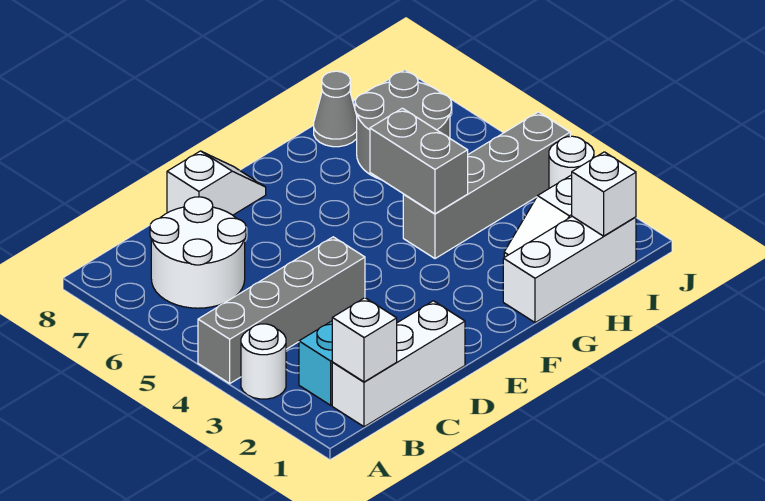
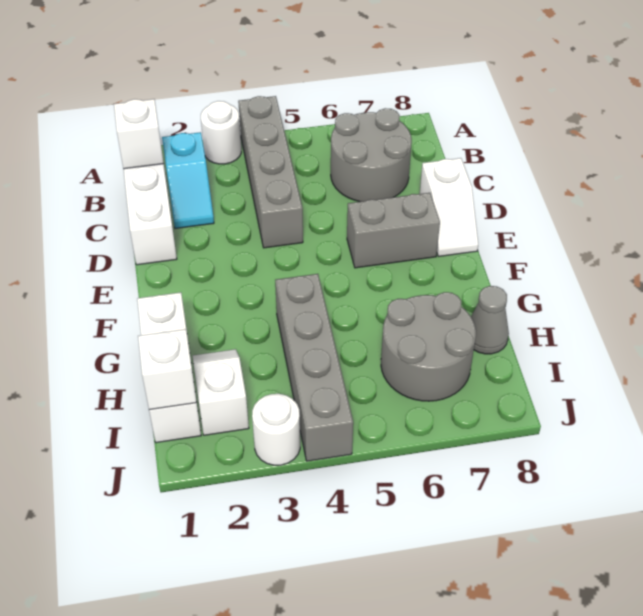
white 2x2 round brick [150,197,246,308] -> grey 2x2 round brick [331,108,412,202]
grey 1x2 brick [370,108,468,214] -> grey 1x2 brick moved to [347,193,440,268]

